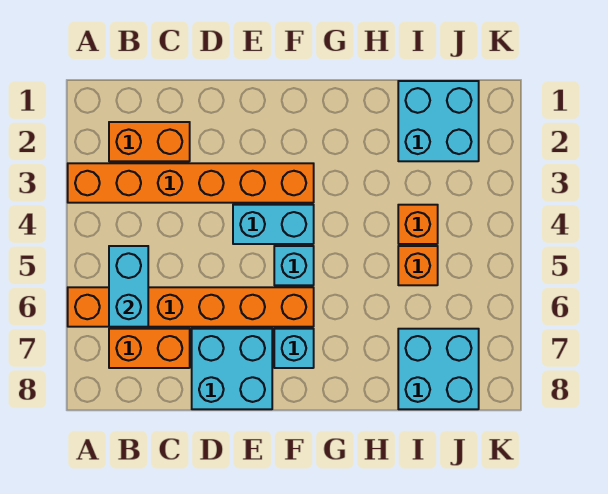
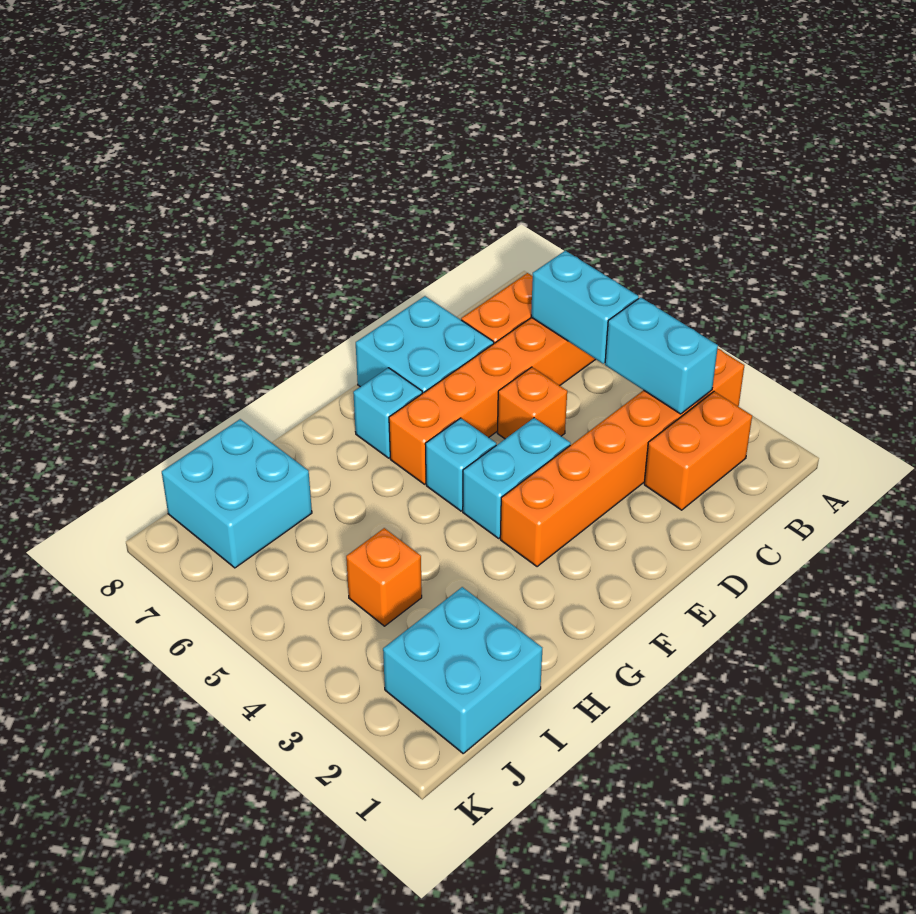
none -> cyan 1x2 brick [605,297,718,414]
orange 1x1 brick [398,246,438,285] -> orange 1x1 brick moved to [497,367,567,439]

